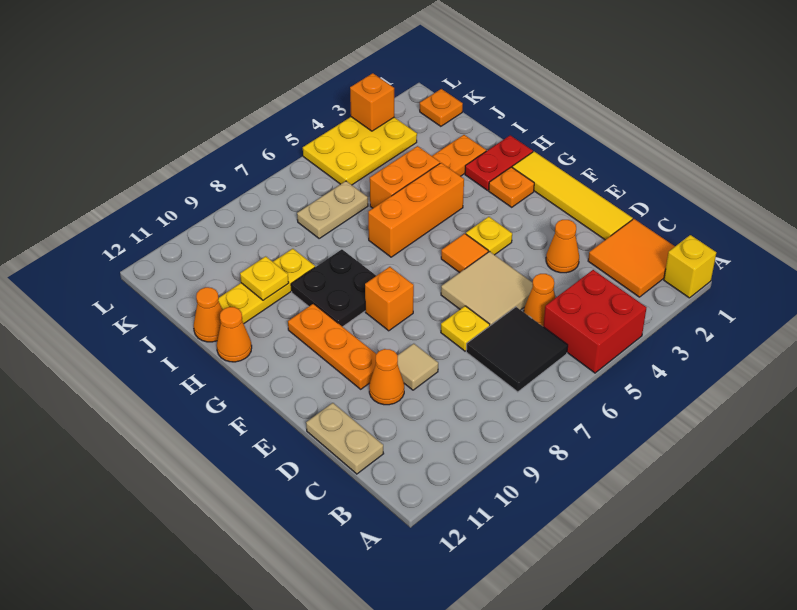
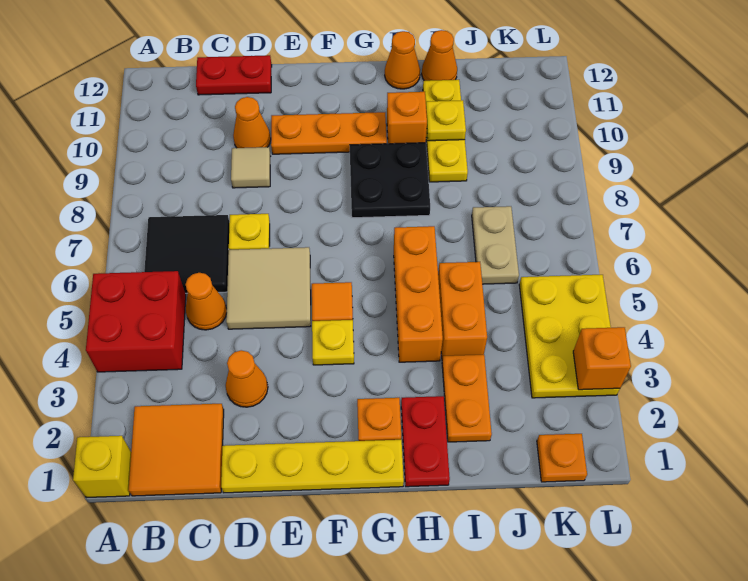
tan 1x2 plate [306,403,384,474] -> red 1x2 plate [196,55,272,95]
yellow 1x4 tile [512,152,633,240] -> yellow 1x4 plate [221,440,404,493]
orange 1x1 brick [365,267,414,331] -> orange 1x1 brick moved to [387,92,427,144]

